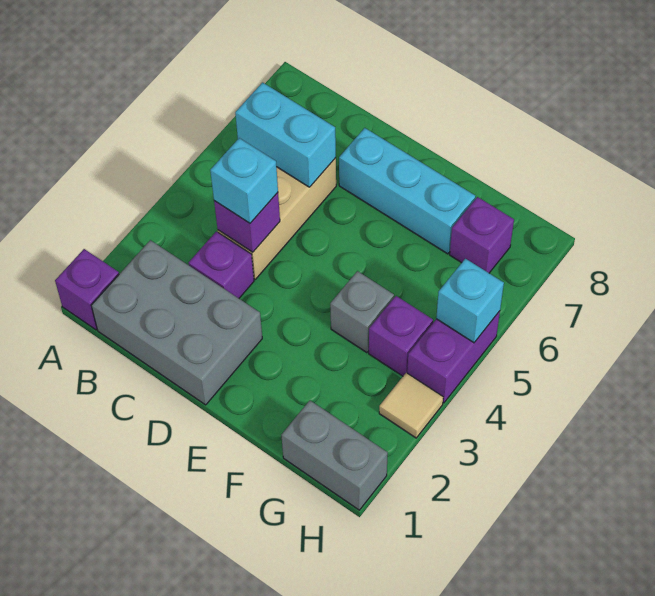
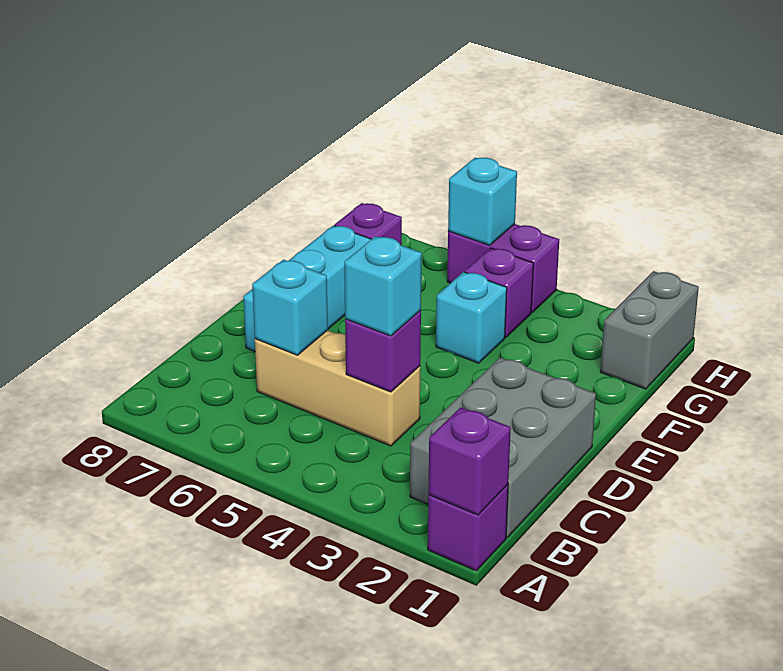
cyan 1x2 brick [235,83,336,187] -> cyan 1x1 brick [252,260,328,355]
purple 1x1 brick [188,232,254,298] -> purple 1x1 brick moved to [428,407,511,515]
grey 1x1 brick [330,271,394,353] -> cyan 1x1 brick [436,272,507,363]
tan 1x1 tile [379,373,443,438] -> none

